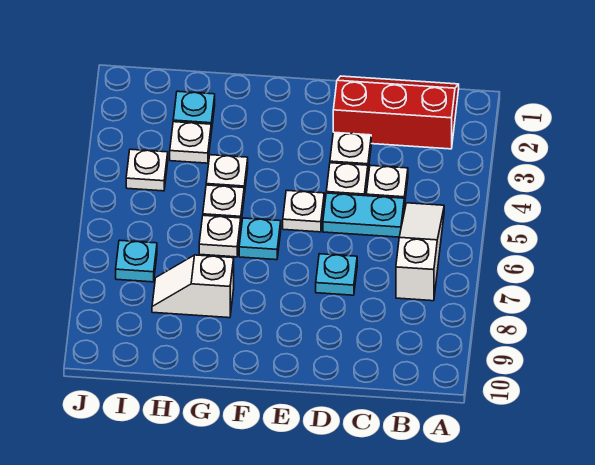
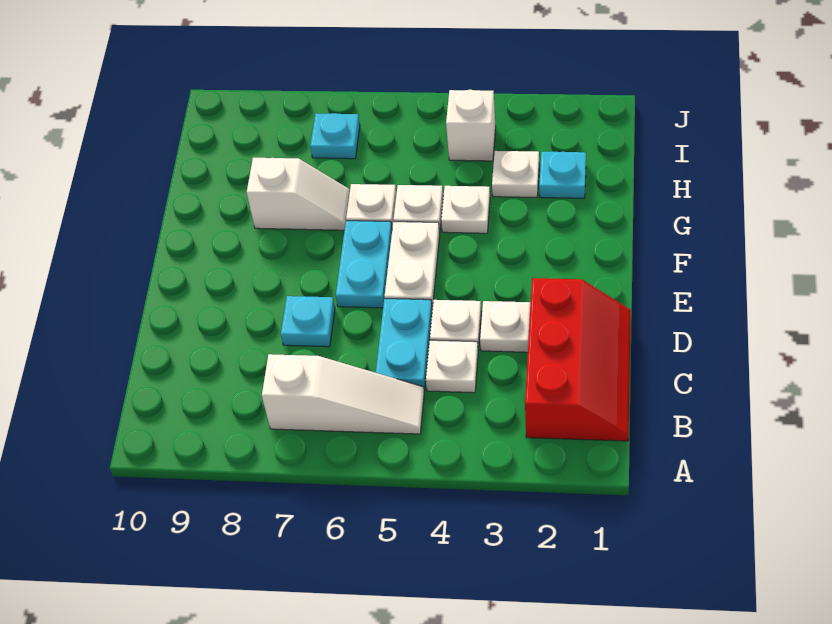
white 1x1 plate [283,190,324,232] -> white 1x2 plate [385,222,440,309]
cyan 1x1 plate [239,218,281,260] -> cyan 1x2 plate [336,221,392,308]
white 1x2 slope [152,255,234,318] -> white 1x2 slope turned to [247,158,350,230]
white 1x1 plate [126,149,168,191] -> white 1x1 brick [446,90,496,161]

